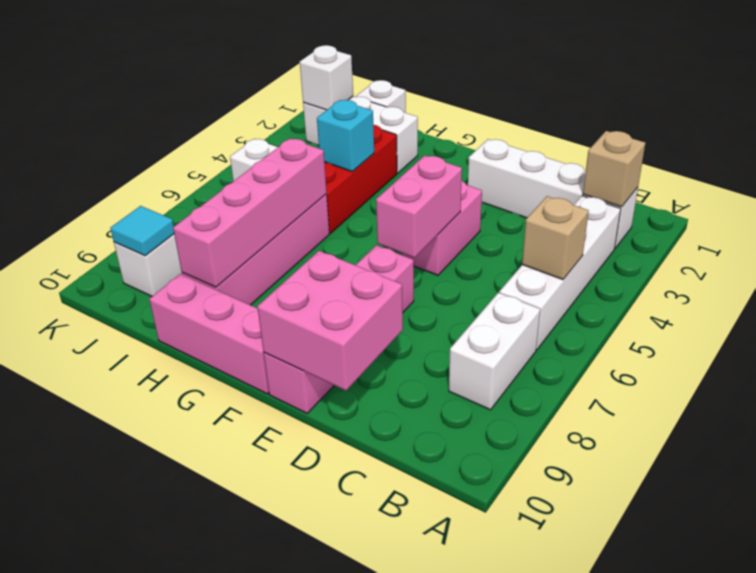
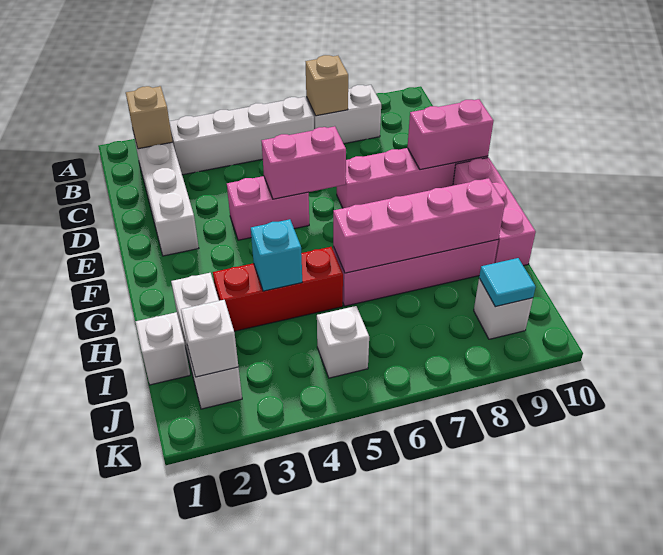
tan 1x1 brick [522,196,589,280] -> tan 1x1 brick moved to [305,55,348,116]
pink 2x2 brick [257,251,403,391] -> pink 1x2 brick [407,99,493,170]

